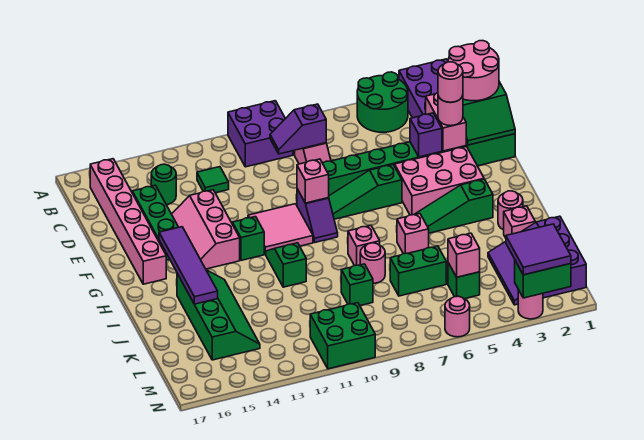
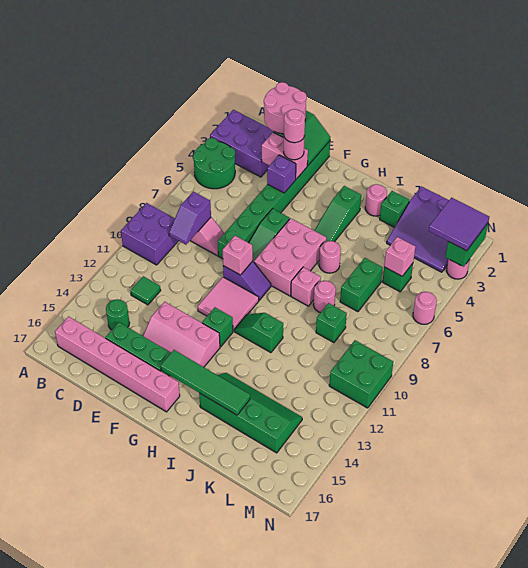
pink 2x3 brick [395,147,484,215] -> pink 2x3 brick moved to [254,218,326,296]
purple 1x4 tile [159,227,218,304] -> green 1x4 tile [161,350,250,415]
pink 1x1 brick [397,214,429,254] -> pink 1x1 round brick [319,241,341,273]
pink 1x1 brick [504,206,535,238] -> green 1x1 brick [380,191,409,227]

